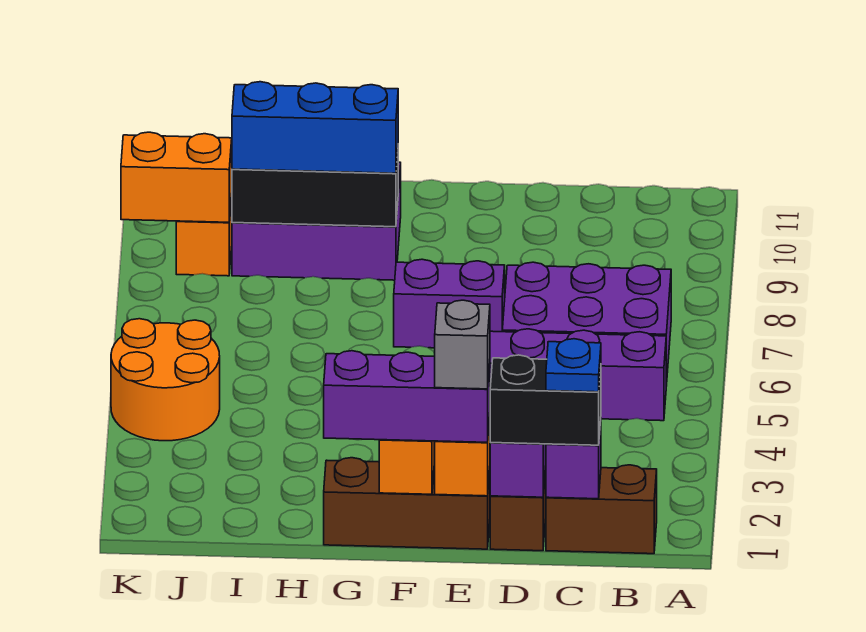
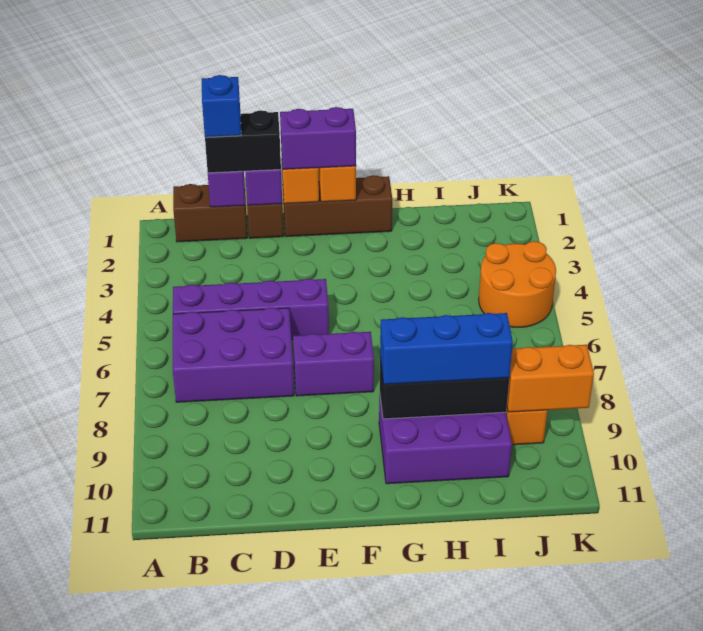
blue 1x1 plate [546,339,601,392] -> blue 1x1 brick [202,75,241,137]
purple 1x3 brick [324,351,490,442] -> purple 1x2 brick [280,107,356,169]
grey 1x1 brick [435,300,490,389] -> none

